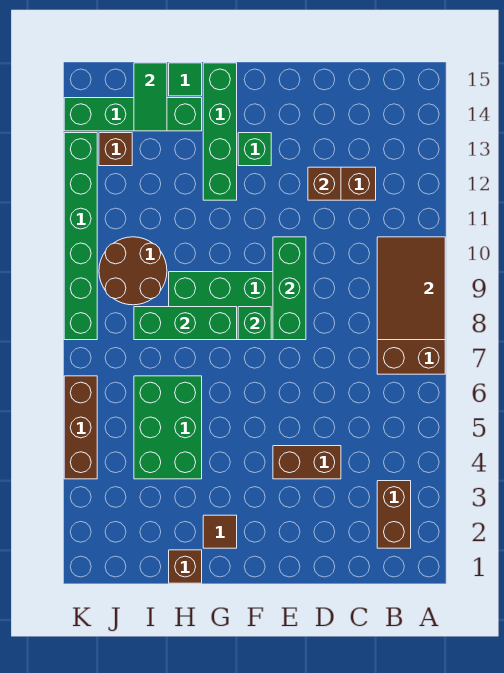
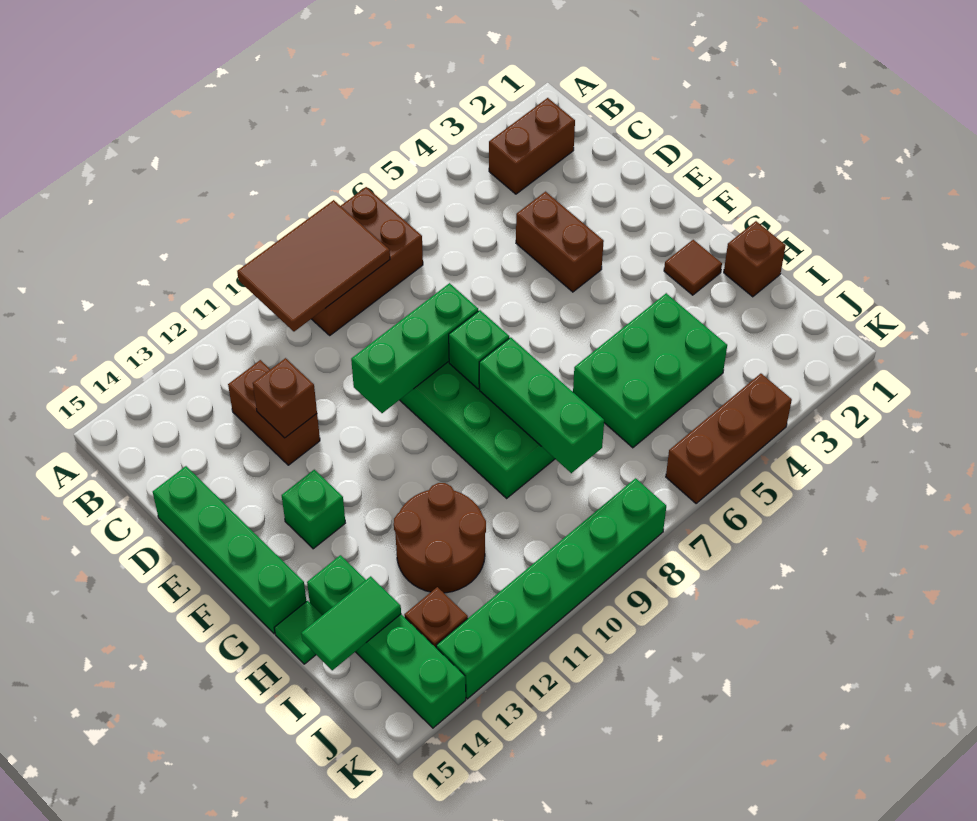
green 1x4 brick [203,63,237,200] -> green 1x4 brick turned to [153,466,306,634]
brown 2x2 round brick [99,237,167,305] -> brown 2x2 round brick moved to [394,483,486,593]

